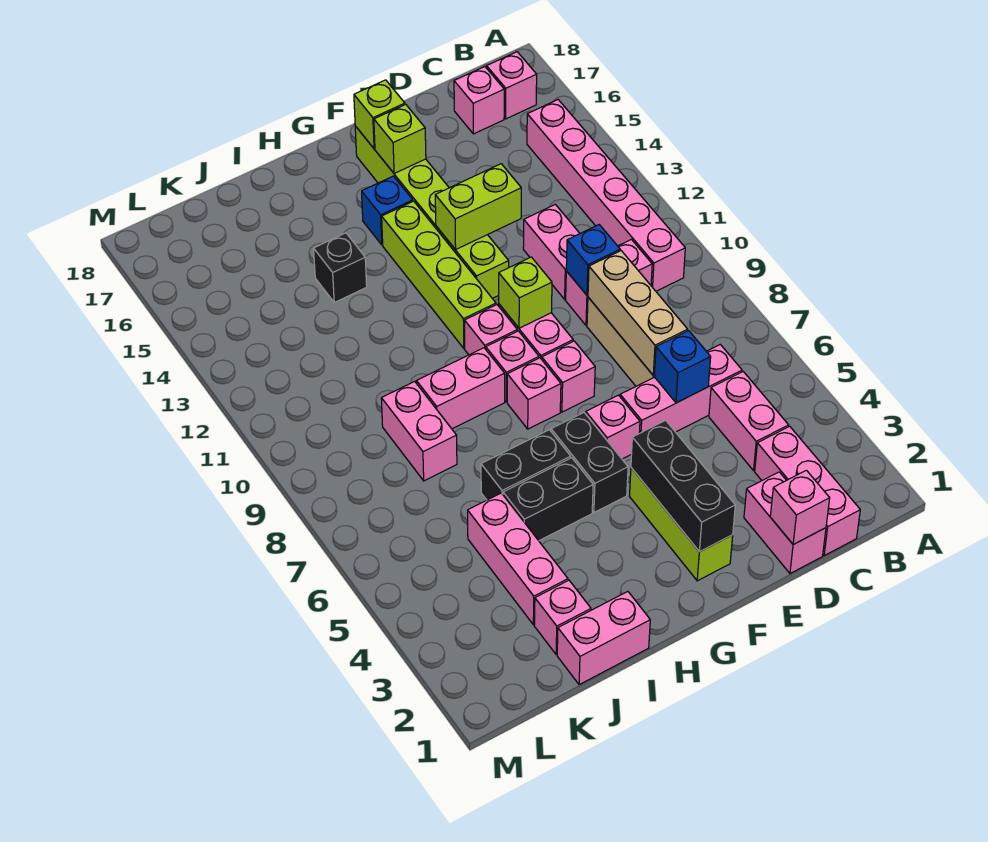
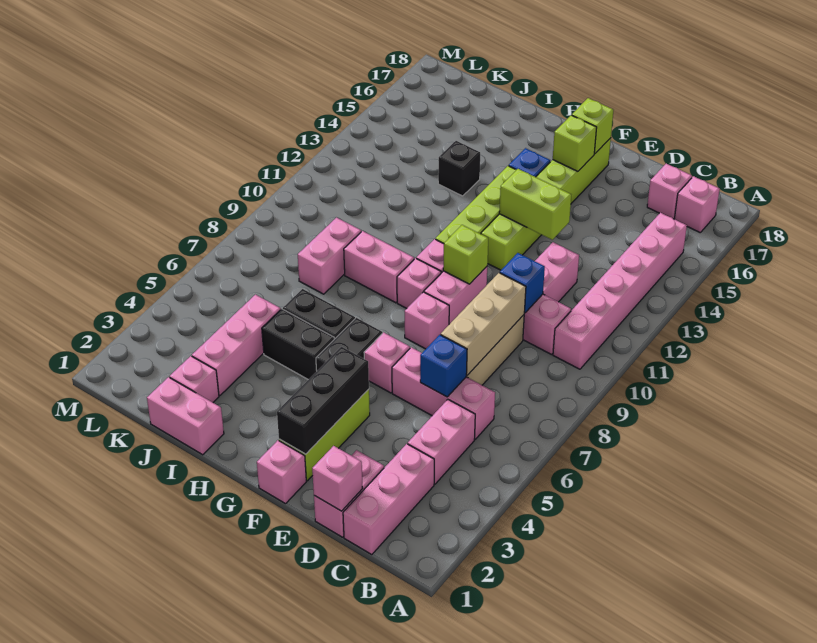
pink 1x1 brick [507,358,561,429] -> pink 1x1 brick moved to [257,440,306,504]

